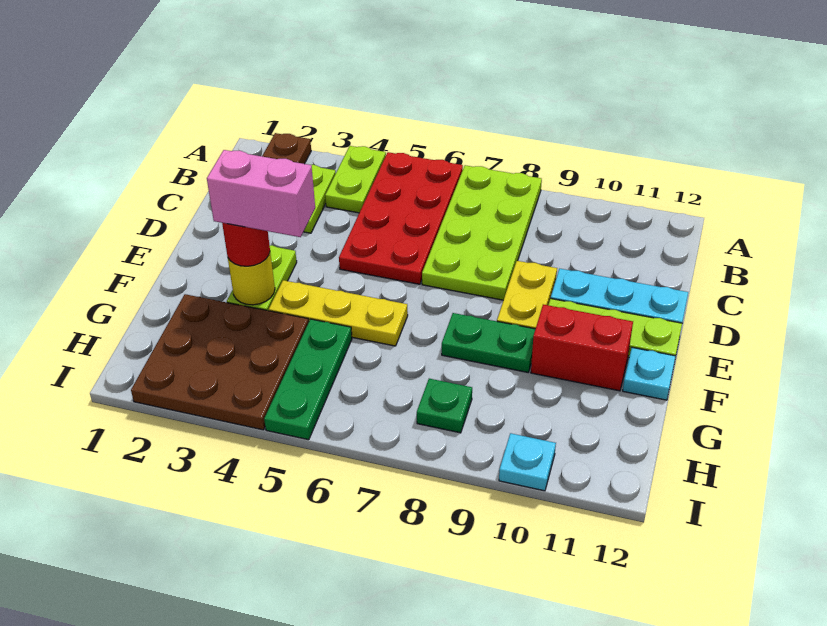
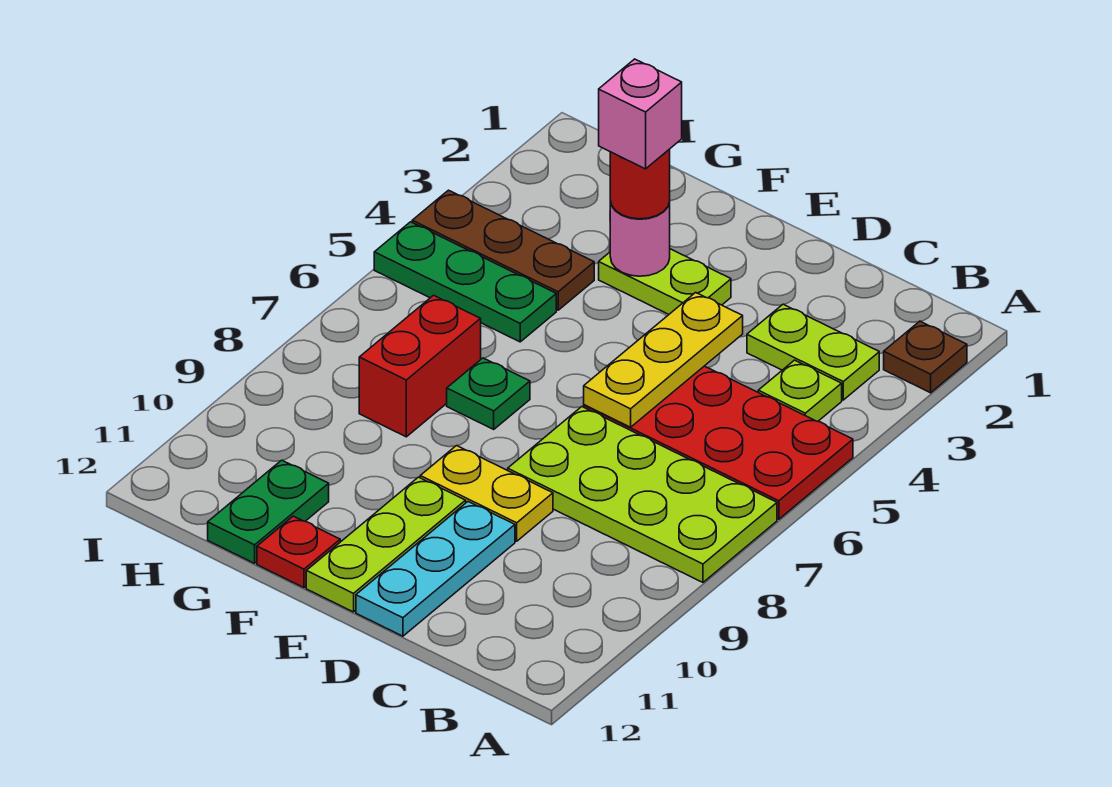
lime 1x2 plate [325,146,386,213] -> lime 1x1 plate [758,360,842,421]
yellow 1x1 round brick [228,253,275,305] -> pink 1x1 round brick [610,200,670,276]
pink 1x2 brick [207,150,315,237] -> pink 1x1 brick [599,59,682,169]
yellow 1x3 plate [269,280,408,346] -> yellow 1x3 plate moved to [584,293,743,427]
green 1x2 plate [442,313,535,372] -> green 1x2 plate moved to [208,460,329,563]
red 1x2 brick [531,305,633,391] -> red 1x2 brick moved to [359,295,481,437]
cyan 1x1 plate [623,348,676,400] -> red 1x1 plate [257,516,340,588]
brown 3x3 plate [131,294,309,430] -> brown 1x3 plate [412,190,594,310]
green 1x1 plate [417,379,472,433] -> green 1x1 plate moved to [447,358,530,429]
cyan 1x1 plate [499,433,556,491] -> none

